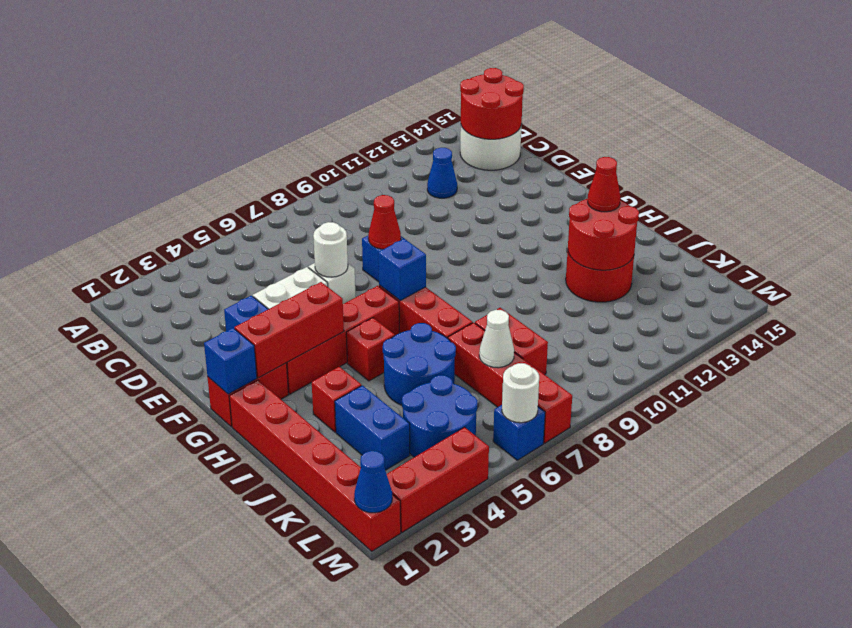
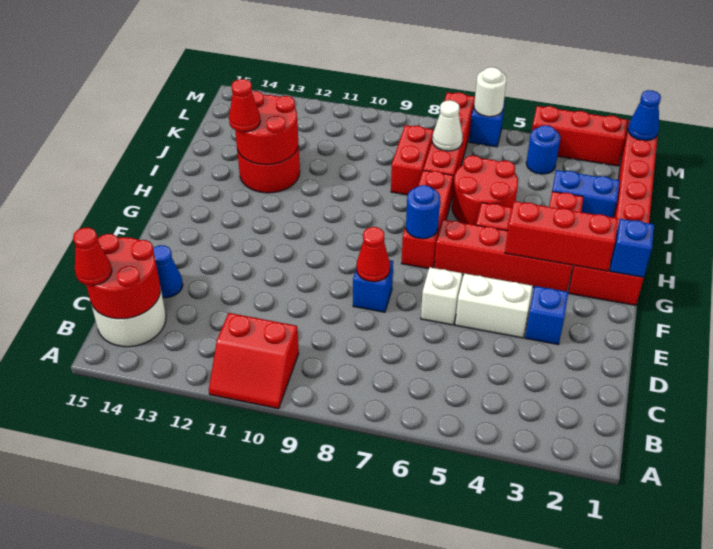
none -> red 2x2 slope [209,313,299,409]
none -> red 1x1 cone [73,228,112,285]
blue 1x1 cone [427,148,457,198] -> blue 1x1 cone moved to [153,245,183,298]
white 1x1 round brick [313,222,348,277] -> none
blue 1x1 brick [378,239,426,301] -> blue 1x1 round brick [406,185,440,239]
blue 2x2 round brick [383,323,456,405] -> red 2x2 round brick [452,156,518,225]
blue 1x2 brick [335,386,410,470] -> blue 1x2 brick turned to [552,170,620,217]
blue 2x2 round brick [402,375,478,457] -> blue 1x1 round brick [526,125,560,174]

